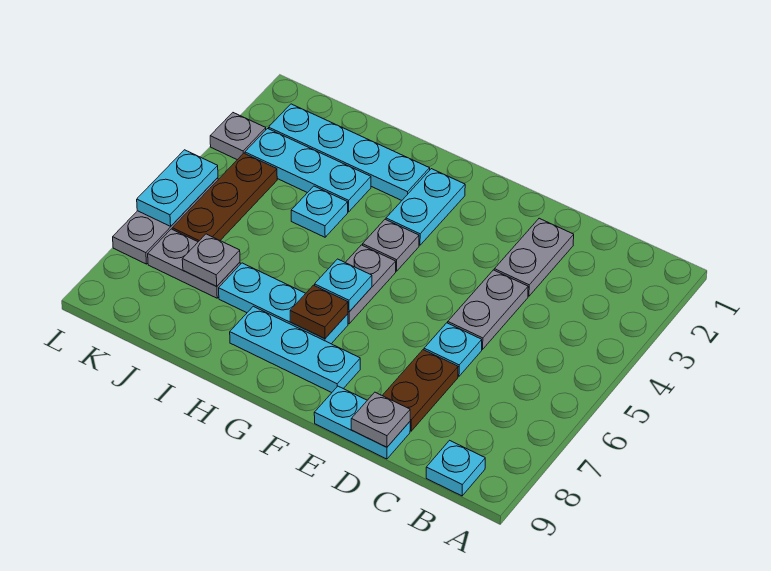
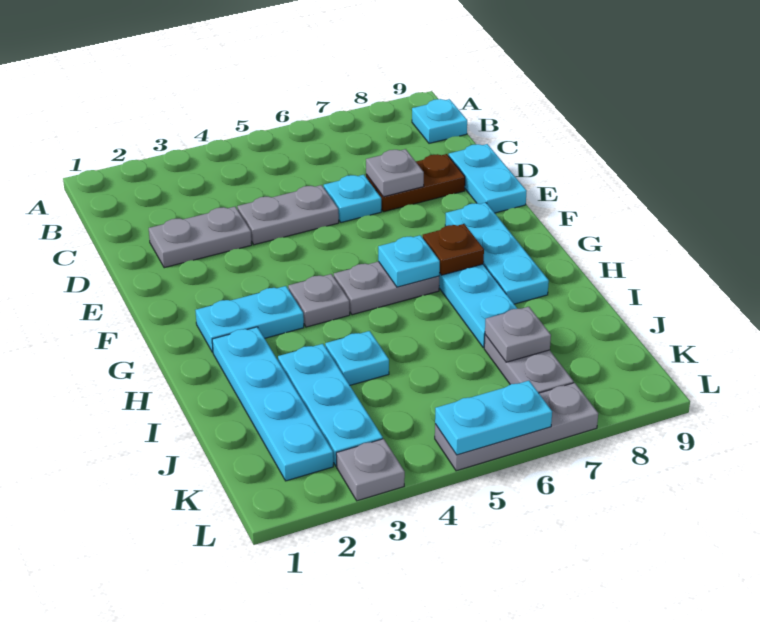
grey 1x1 plate [351,392,410,447] -> grey 1x1 plate moved to [366,149,424,197]
brown 1x3 plate [172,153,277,242] -> none

